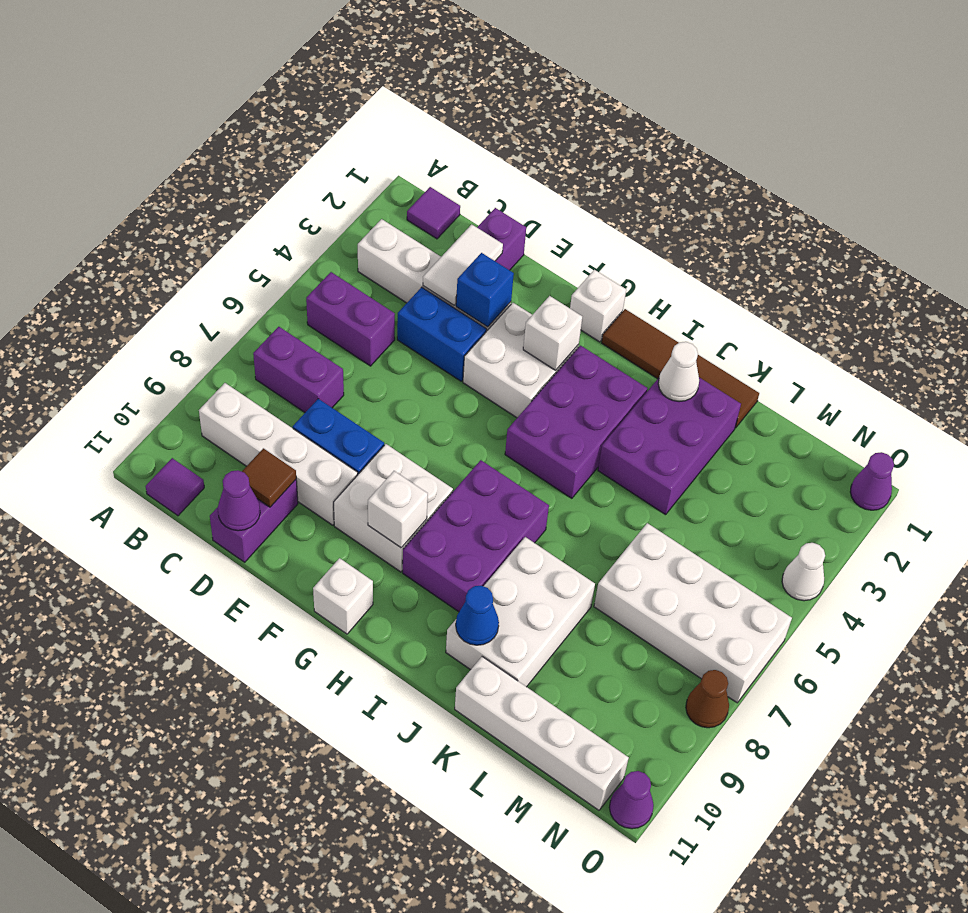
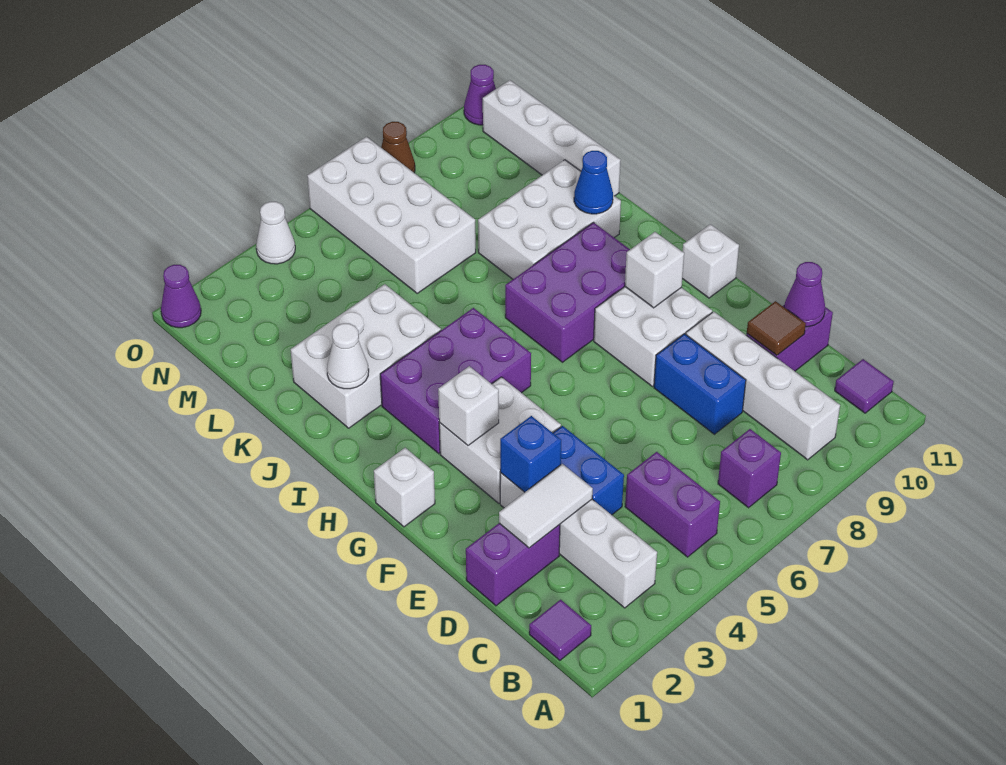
purple 1x2 brick [253,327,344,412] -> purple 1x1 brick [718,429,781,508]
brown 1x4 tile [602,309,759,428] -> none
purple 2x3 brick [598,378,741,515] -> white 2x3 brick [291,284,441,428]

